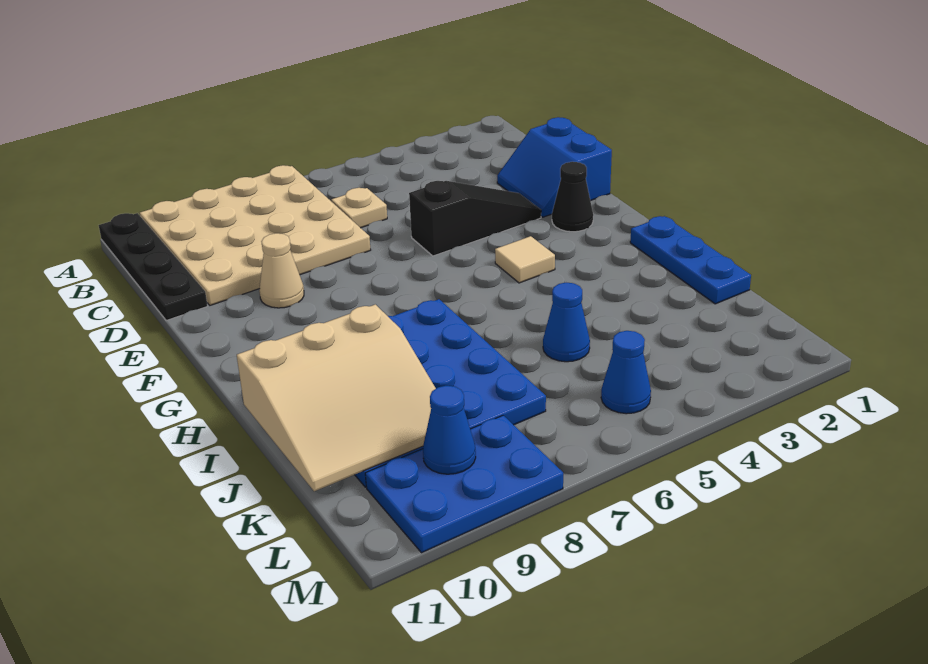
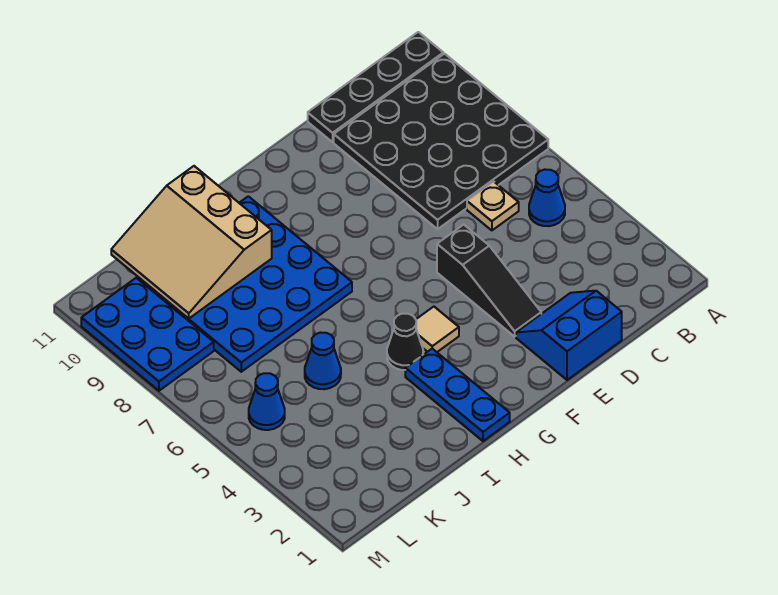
tan 4x4 plate [140,165,371,305] -> black 4x4 plate [334,54,548,229]
tan 1x1 cone [259,233,304,308] -> none
black 1x1 cone [552,162,593,232] -> black 1x1 cone moved to [387,313,423,370]
blue 1x3 plate [630,216,751,304] -> blue 1x3 plate turned to [405,349,510,441]
blue 1x1 cone [423,386,476,474] -> blue 1x1 cone moved to [529,169,565,226]

